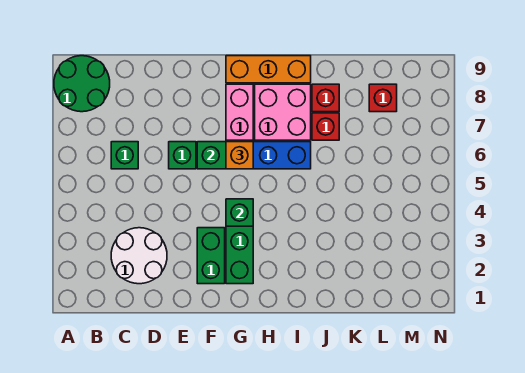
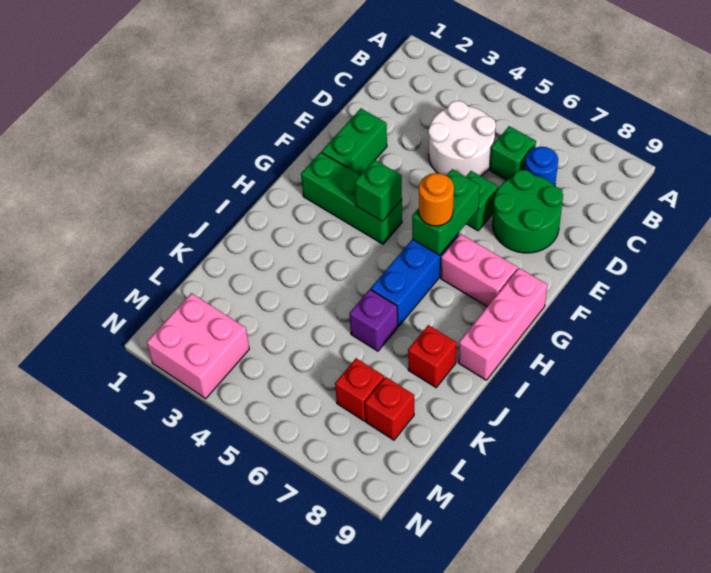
green 2x2 round brick [54,56,110,112] -> green 2x2 round brick moved to [493,170,563,253]
white 2x2 round brick [111,228,167,284] -> white 2x2 round brick moved to [428,101,496,177]
none -> blue 1x1 round brick [525,147,558,186]
green 1x2 brick [197,228,225,284] -> green 1x2 brick turned to [322,109,387,175]
orange 1x1 brick [226,142,253,169] -> orange 1x1 round brick [419,173,454,226]
orange 1x3 brick [226,56,311,83] -> pink 1x3 brick [458,268,547,380]
pink 2x2 brick [255,84,311,140] -> pink 2x2 brick moved to [147,293,249,399]
none -> purple 1x1 brick [349,289,398,351]
red 1x1 brick [312,113,339,140] -> red 1x1 brick moved to [335,358,384,421]

